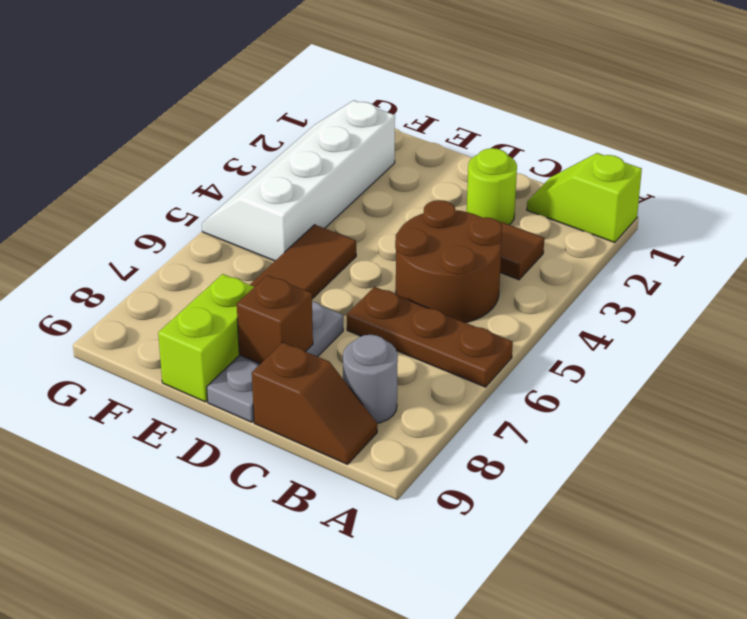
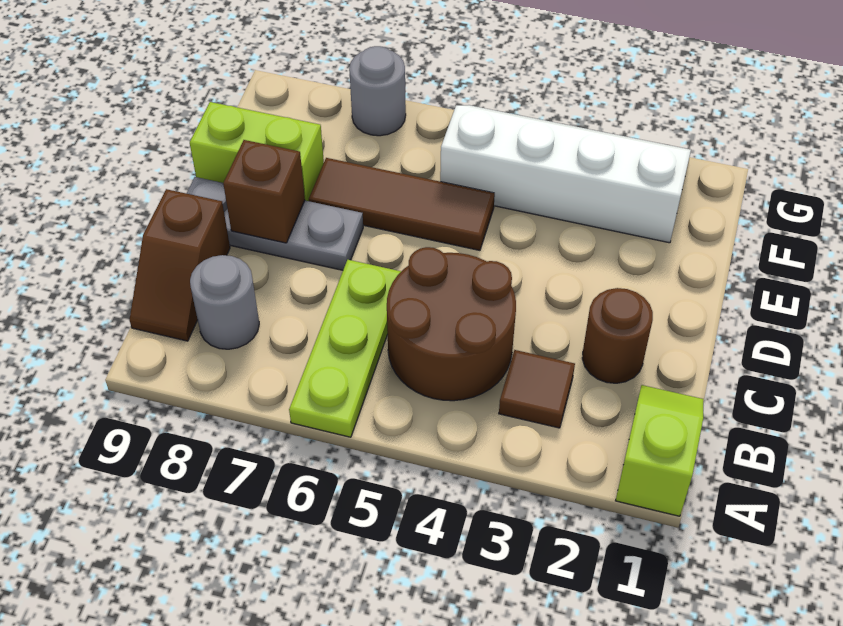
brown 1x3 plate [347,287,513,387] -> lime 1x3 plate [289,260,401,437]
lime 1x1 round brick [467,148,517,225] -> brown 1x1 round brick [582,288,653,383]
none -> grey 1x1 round brick [349,46,406,136]

